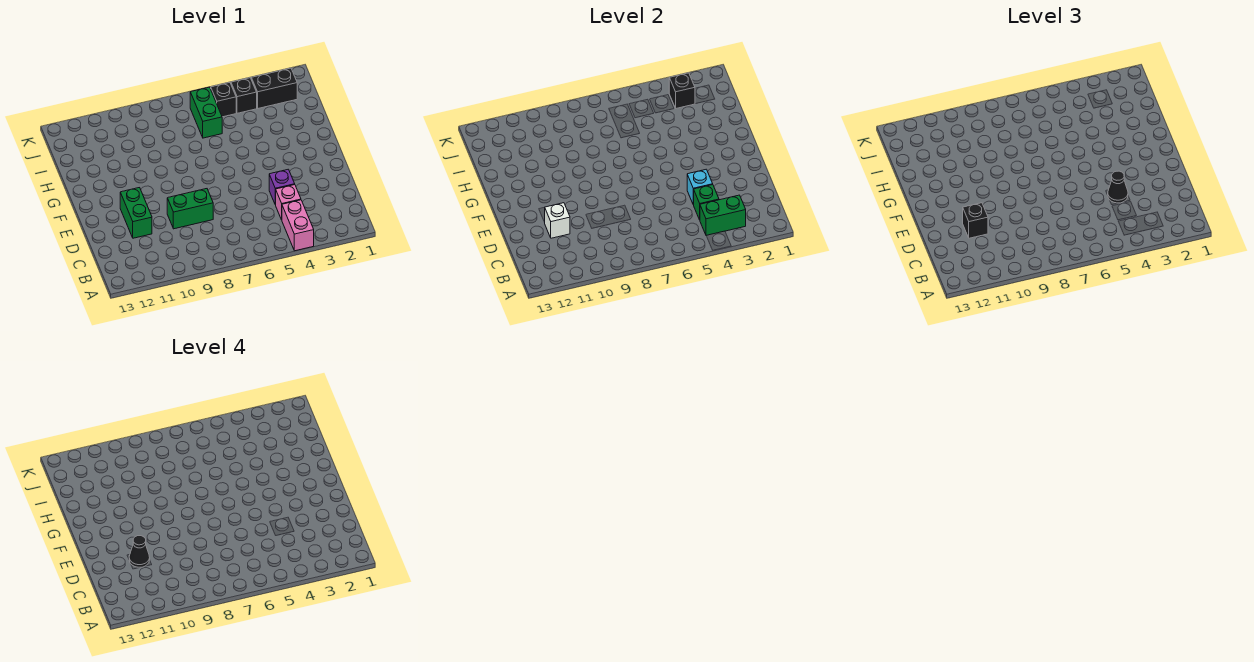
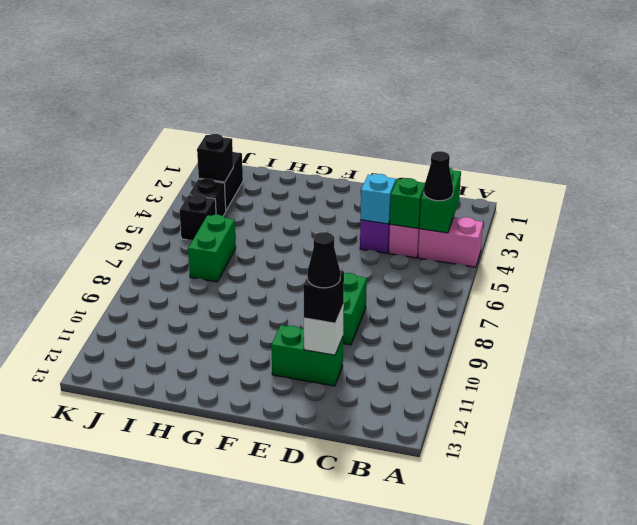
black 1x1 cone [1108,171,1128,203] -> black 1x1 cone moved to [424,151,453,201]
green 1x2 brick [190,87,222,138] -> green 1x2 brick turned to [188,215,236,282]

